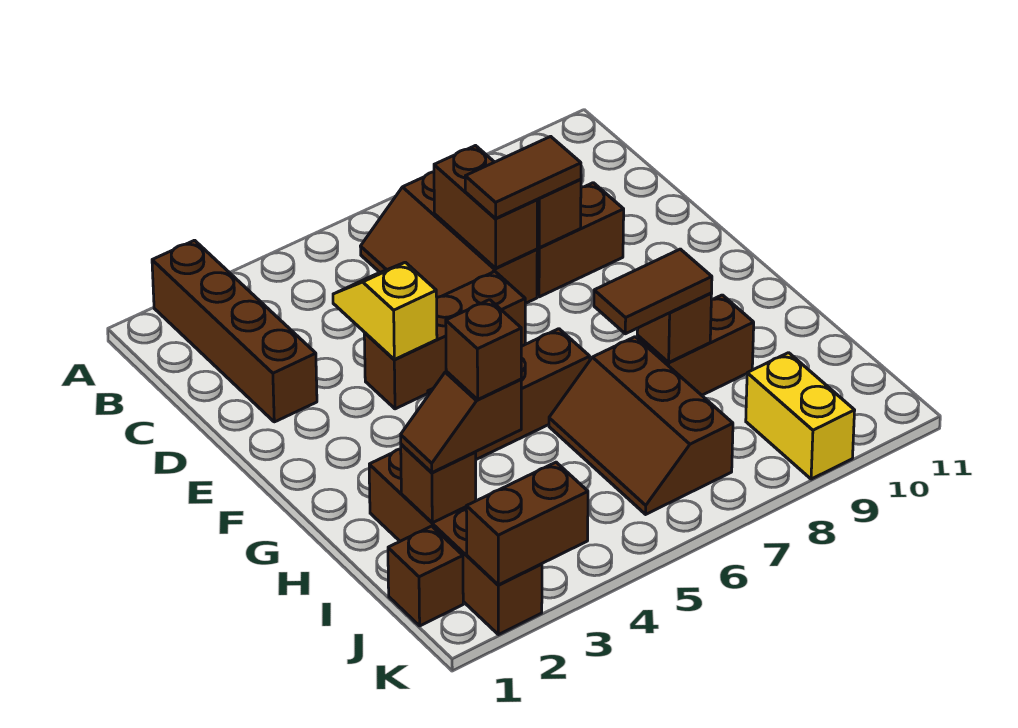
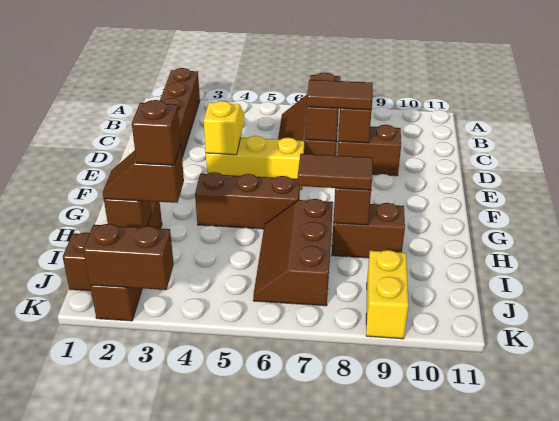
brown 1x3 brick [364,272,525,409] -> yellow 1x3 brick [206,136,304,190]

